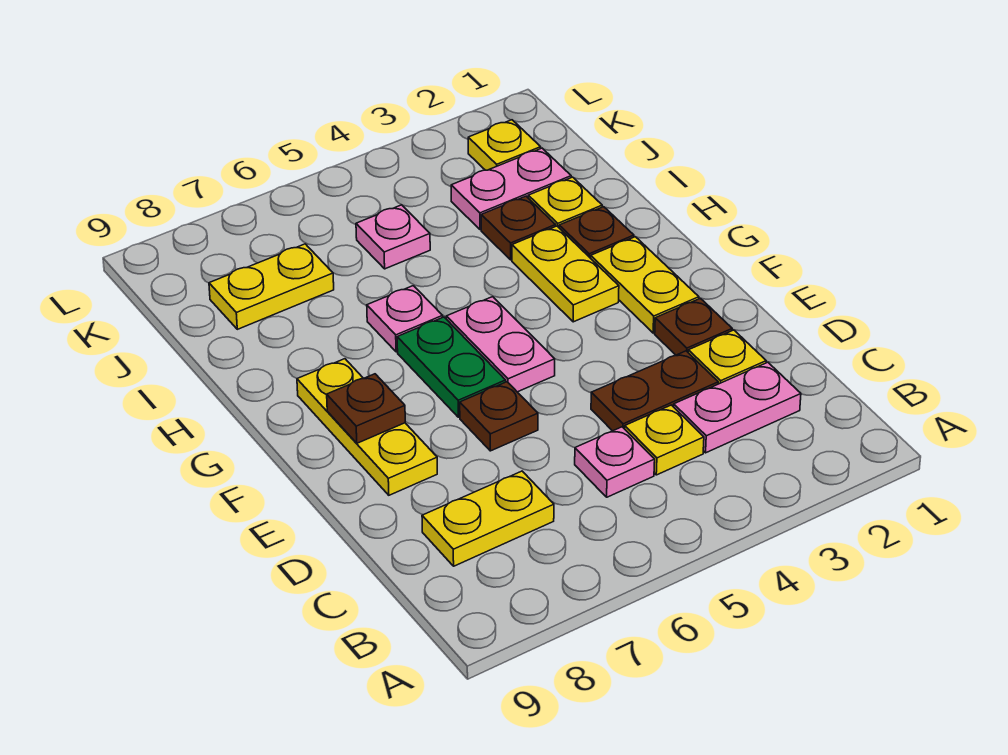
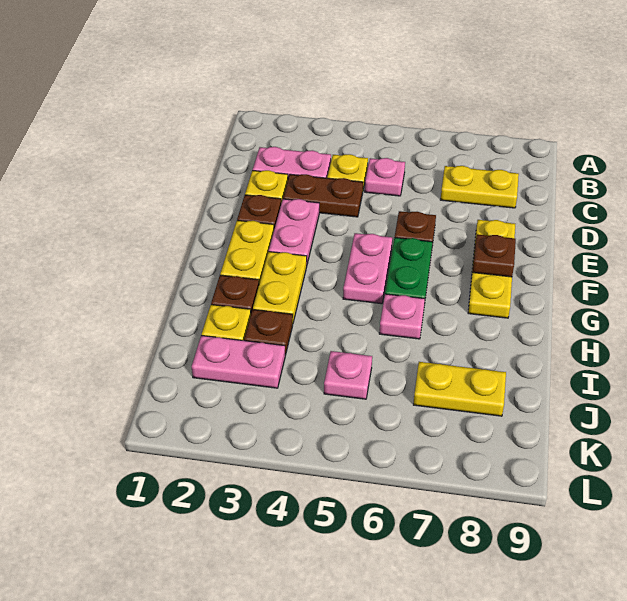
none -> pink 1x2 plate [269,199,319,264]
yellow 1x1 plate [468,120,541,170] -> none

